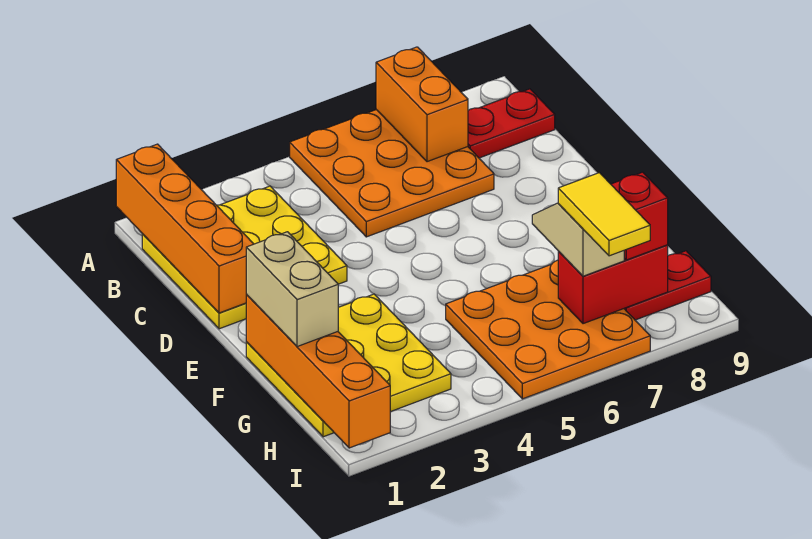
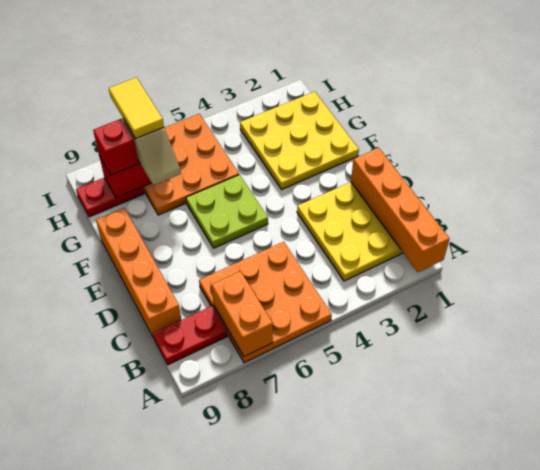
none -> lime 2x2 plate [186,175,268,248]
orange 1x4 brick [246,295,390,448] -> orange 1x4 brick moved to [96,208,181,338]
tan 1x2 brick [246,232,338,347] -> none

